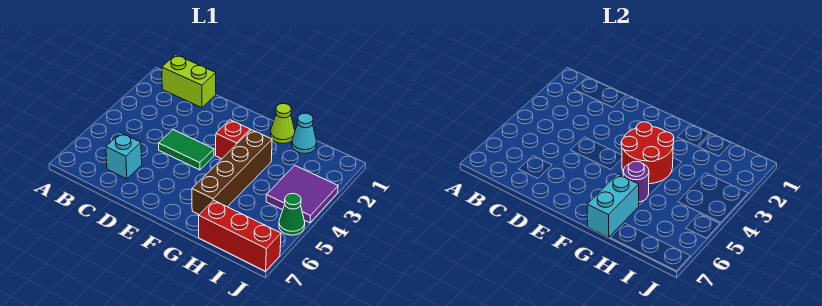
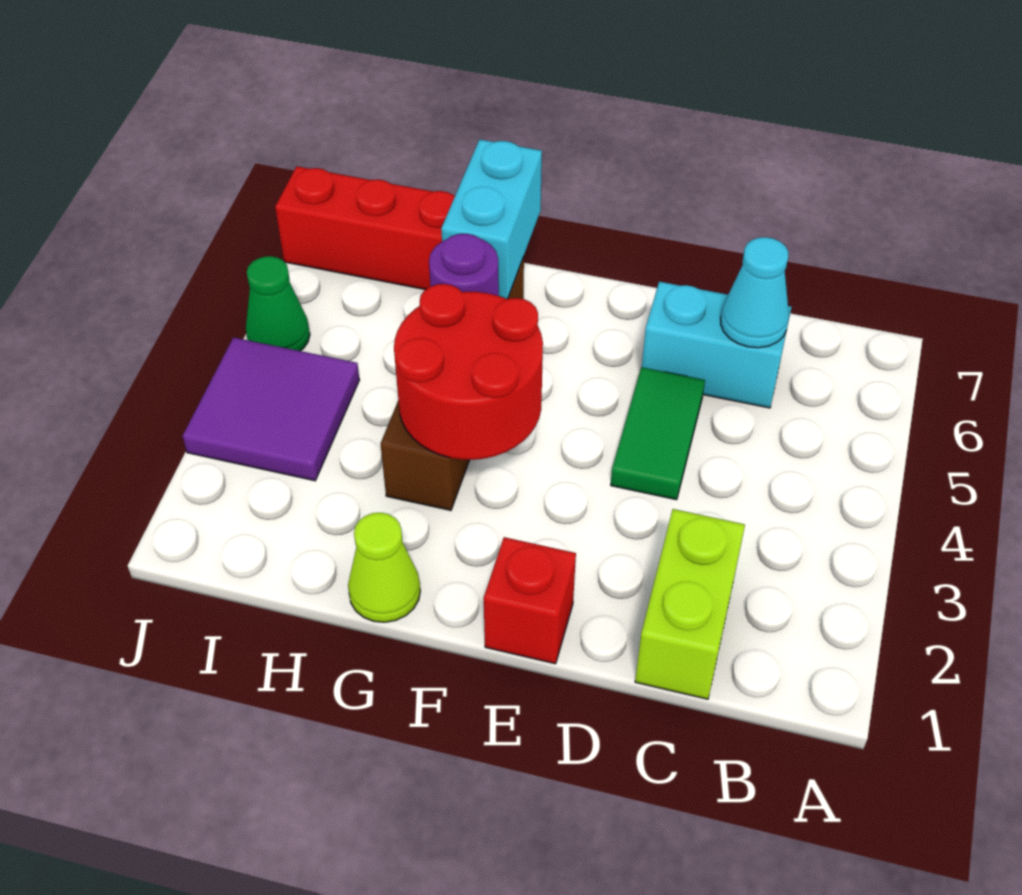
lime 1x2 brick [162,55,216,108] -> lime 1x2 brick turned to [635,509,745,699]
cyan 1x1 brick [106,133,142,179] -> cyan 1x2 brick [642,282,791,408]
green 1x2 tile [159,130,214,170] -> green 1x2 tile turned to [611,367,705,500]
red 1x1 brick [216,120,250,159] -> red 1x1 brick moved to [484,537,576,664]
cyan 1x1 cone [292,113,316,153] -> cyan 1x1 cone moved to [721,237,789,348]

